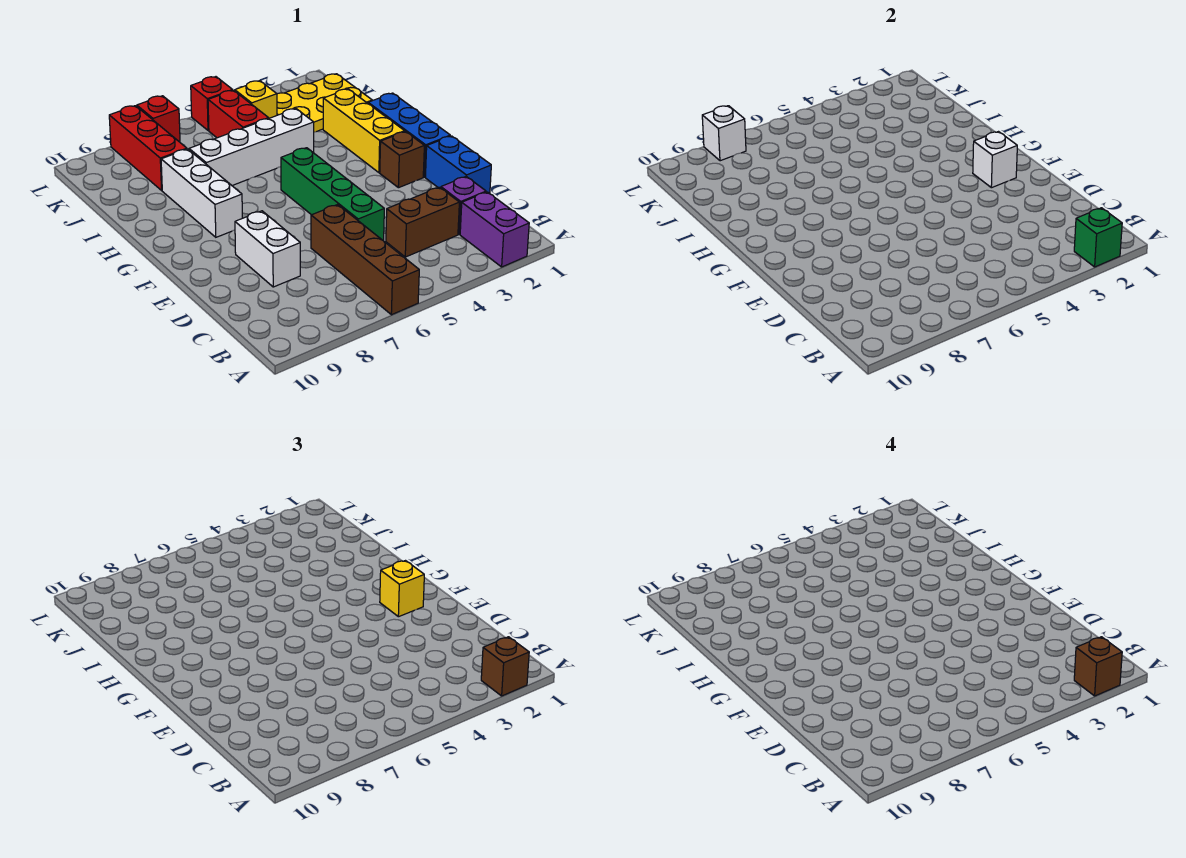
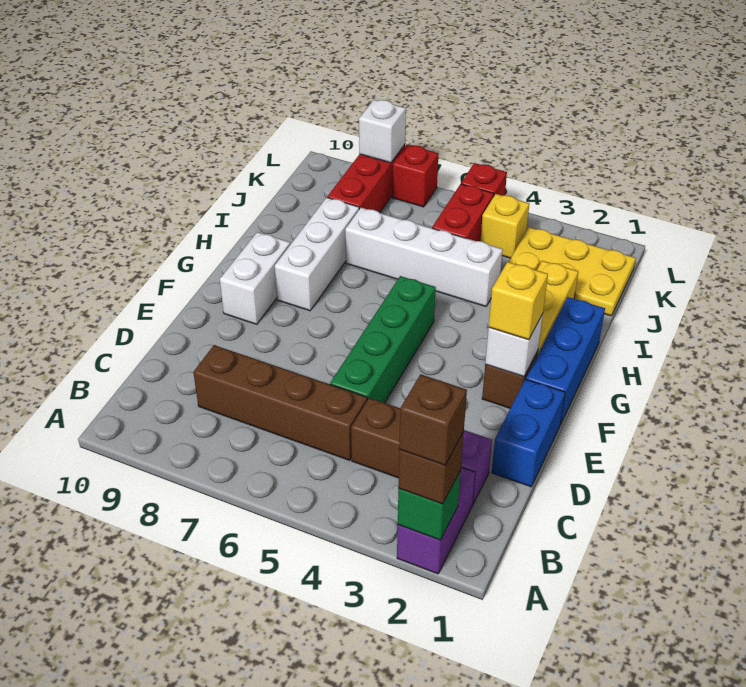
brown 1x4 brick [311,205,419,315] -> brown 1x4 brick turned to [193,345,367,460]
white 1x2 brick [235,211,300,287] -> white 1x2 brick moved to [220,232,290,324]

